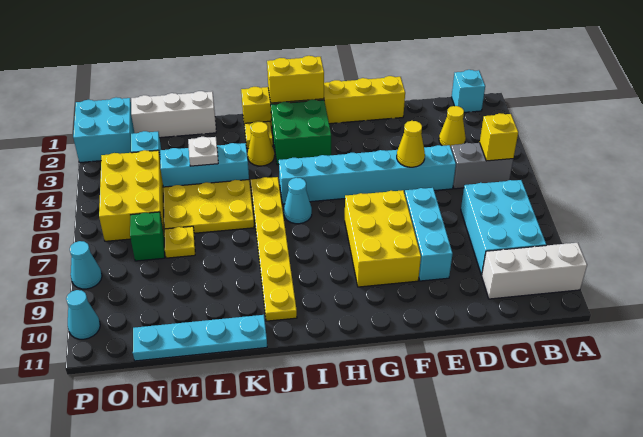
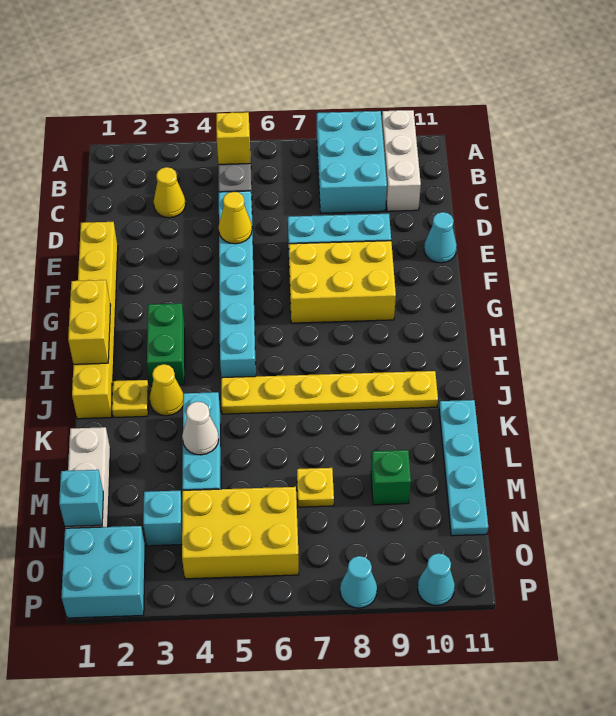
cyan 1x1 brick [452,70,485,112] -> cyan 1x1 brick moved to [59,470,103,526]
cyan 2x3 brick [461,180,546,275] -> cyan 2x3 brick turned to [317,111,387,213]
green 2x2 brick [271,99,331,165] -> green 1x2 brick [147,303,185,386]
cyan 1x1 cone [284,178,312,224] -> cyan 1x1 cone moved to [424,212,457,263]
yellow 2x3 plate [163,180,254,233] -> none
white 1x1 plate [188,137,218,166] -> white 1x1 cone [182,402,219,455]
green 1x1 brick [130,212,165,261] -> green 1x1 brick moved to [371,450,411,505]

